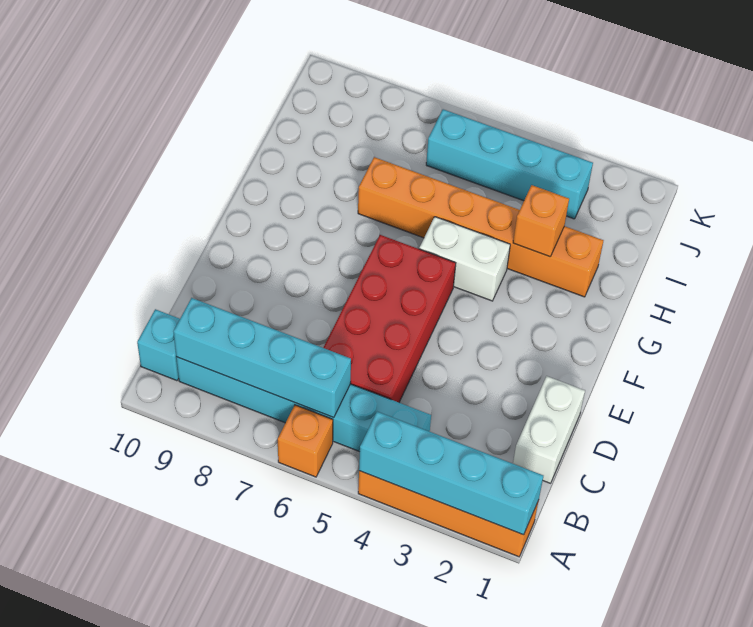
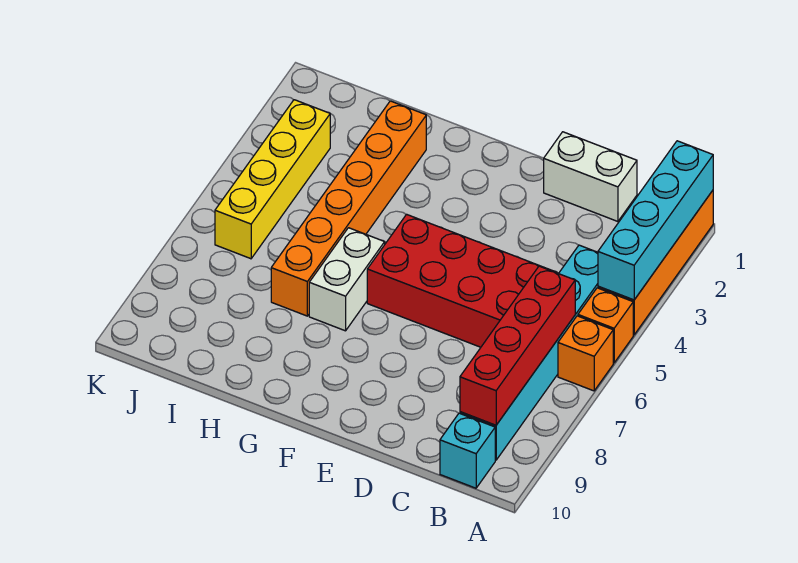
cyan 1x4 brick [173,298,351,418] -> red 1x4 brick [460,266,575,425]
white 1x2 brick [419,217,510,301] -> white 1x2 brick moved to [309,228,385,331]
orange 1x1 brick [513,185,569,257] -> orange 1x1 brick moved to [578,288,633,363]
cyan 1x4 brick [426,109,593,219] -> yellow 1x4 brick [215,100,330,259]

